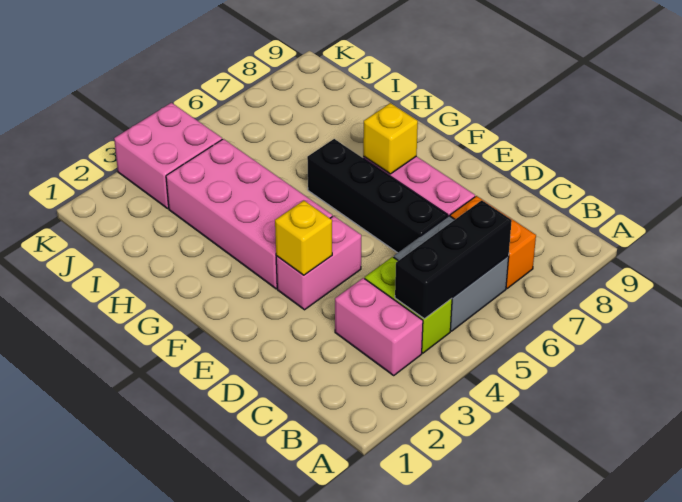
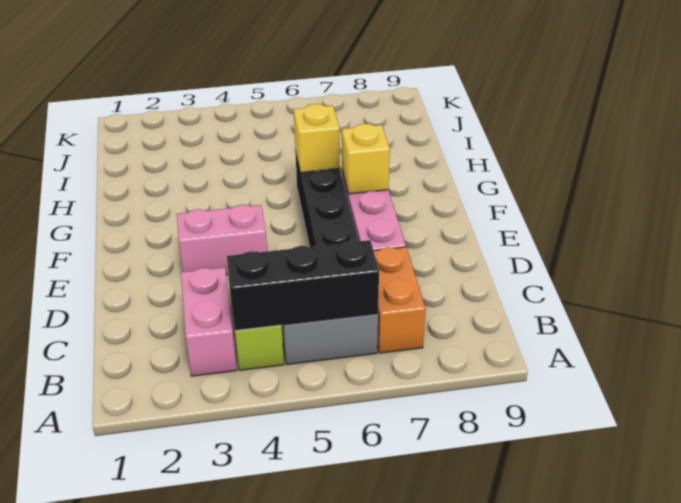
yellow 1x1 brick [275,200,332,275] -> yellow 1x1 brick moved to [294,104,340,173]
pink 2x4 brick [166,139,332,289] -> none
pink 2x2 brick [114,103,222,208] -> none

